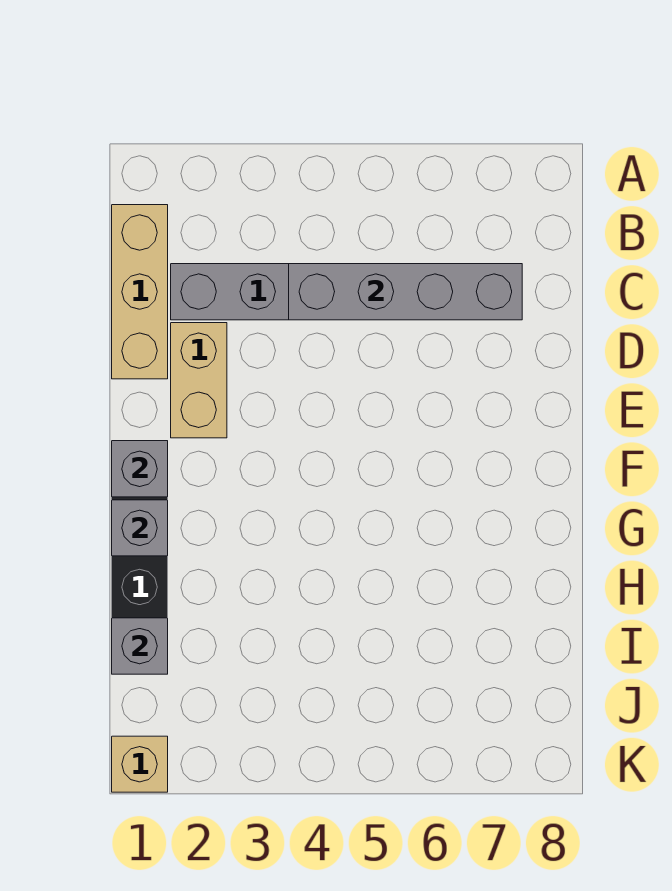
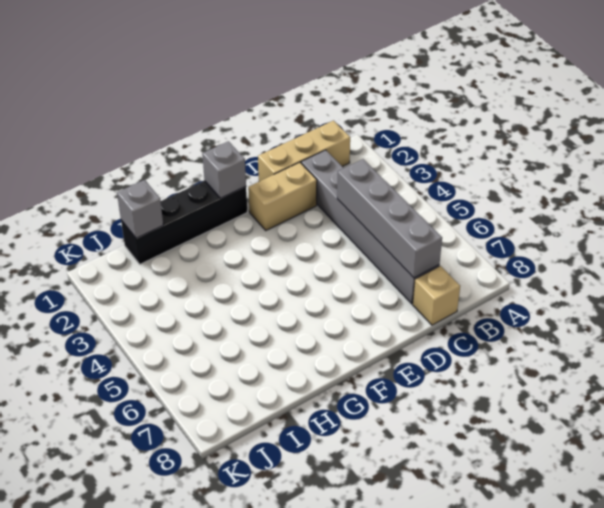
grey 1x1 brick [112,500,168,556] -> none
tan 1x1 brick [112,736,168,792] -> tan 1x1 brick moved to [413,266,460,325]

